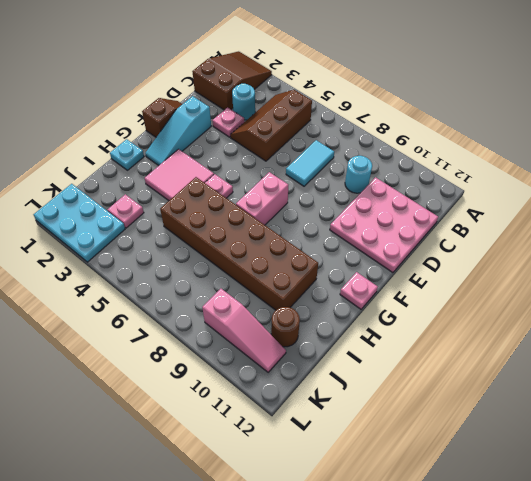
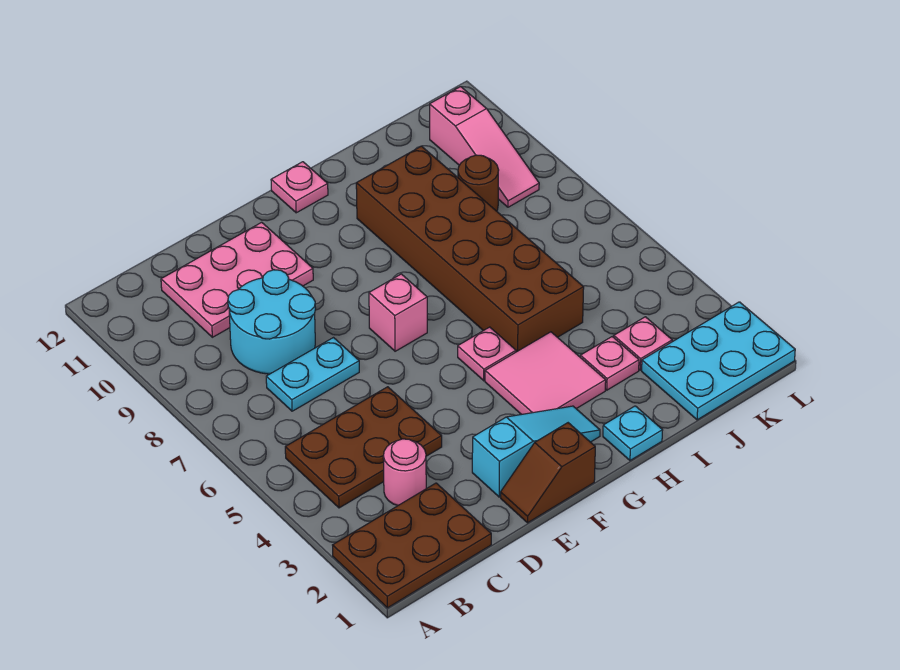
brown 2x3 slope [192,51,272,110] -> brown 2x3 plate [333,483,491,608]
brown 2x3 slope [230,90,312,161] -> brown 2x3 plate [285,387,442,508]
cyan 1x1 round brick [232,84,255,120] -> pink 1x1 round brick [383,439,426,505]
cyan 1x2 tile [286,140,334,186] -> cyan 1x2 plate [266,338,359,411]
cyan 1x1 round brick [345,156,372,193] -> cyan 2x2 round brick [228,270,316,374]
pink 3x3 plate [330,177,438,273] -> pink 2x3 plate [161,222,313,337]
pink 1x1 plate [212,107,244,137] -> pink 1x1 plate moved to [580,337,639,390]
pink 1x2 brick [236,172,288,225] -> pink 1x1 brick [369,274,427,351]
brown 1x1 round brick [271,307,300,347] -> brown 1x1 round brick moved to [458,155,499,211]
cyan 2x3 plate [33,184,125,262] -> cyan 2x3 plate turned to [642,302,795,420]
pink 1x3 slope [202,289,286,372] -> pink 1x3 slope turned to [430,87,539,207]

